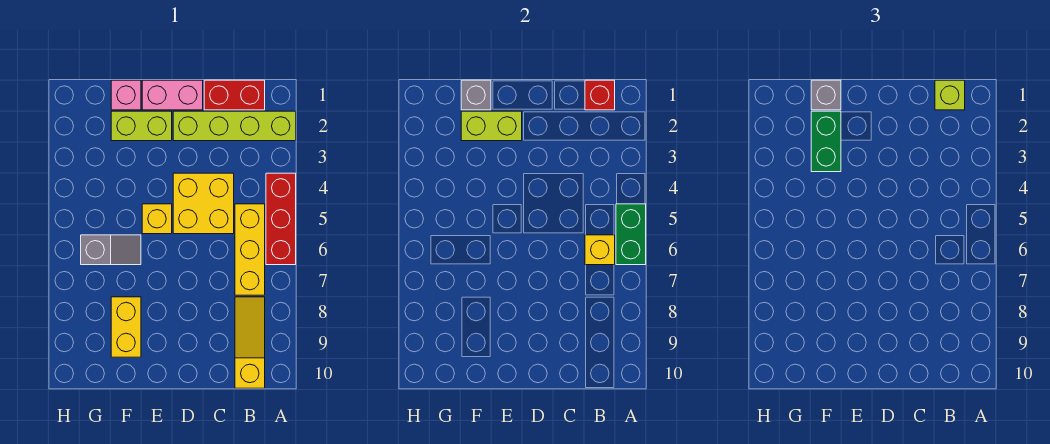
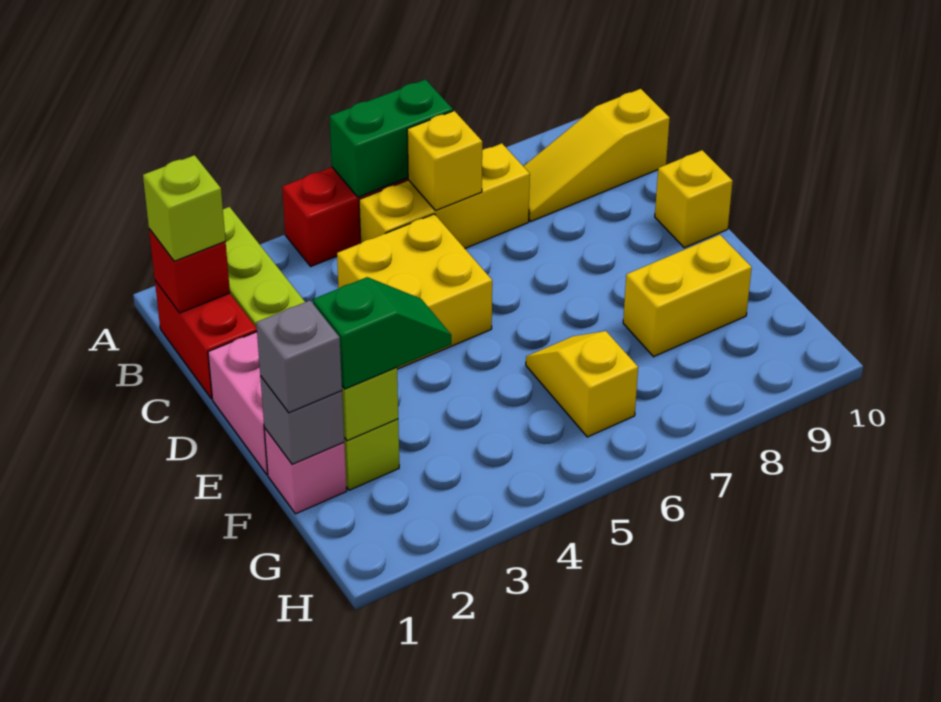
yellow 1x1 brick [142,204,172,234] -> yellow 1x1 brick moved to [655,150,733,248]
green 1x2 brick [811,111,841,172] -> green 1x2 slope [313,277,451,389]
grey 1x2 slope [81,235,141,265] -> yellow 1x2 slope [526,331,638,437]

